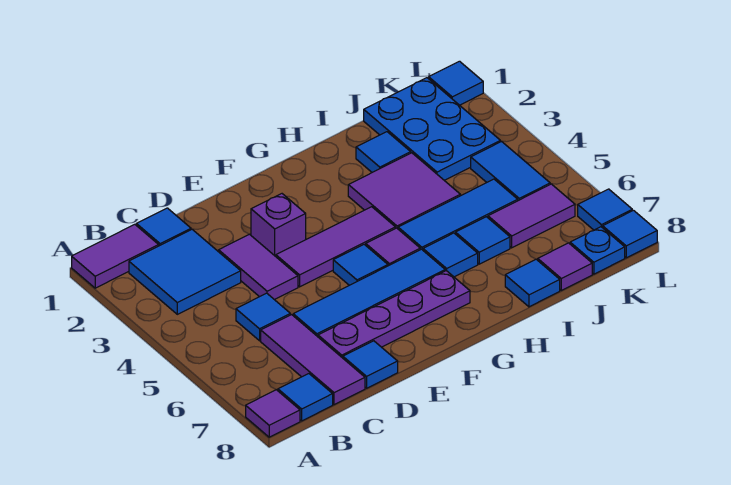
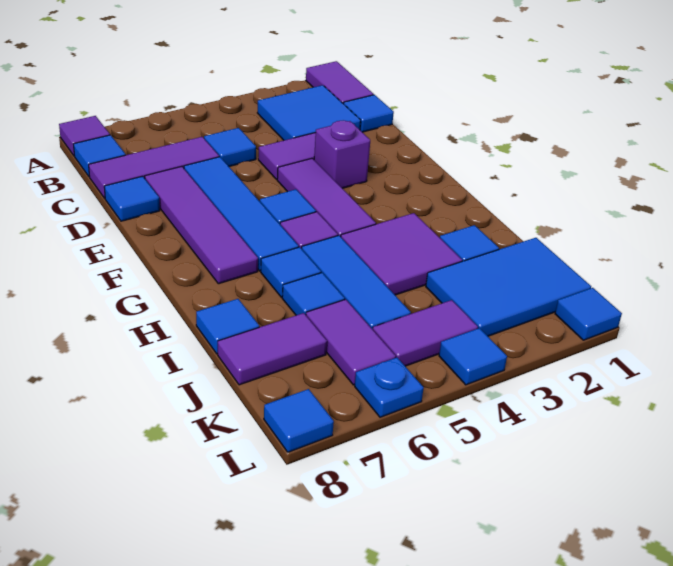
purple 1x4 plate [318,271,470,358] -> purple 1x4 tile [145,166,258,284]
blue 2x3 plate [364,78,500,180] -> blue 2x3 tile [426,238,591,336]
purple 1x1 tile [538,243,592,290] -> purple 1x2 tile [218,313,327,385]
blue 1x2 tile [471,141,550,201] -> purple 1x2 tile [373,300,478,366]
blue 1x1 plate [570,227,625,274] -> blue 1x1 plate moved to [355,358,424,417]
blue 1x1 tile [578,189,632,230] -> blue 1x1 tile moved to [439,328,507,385]

